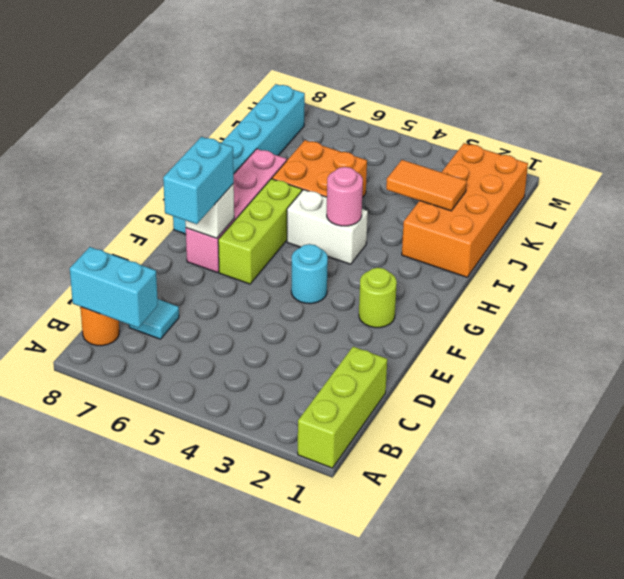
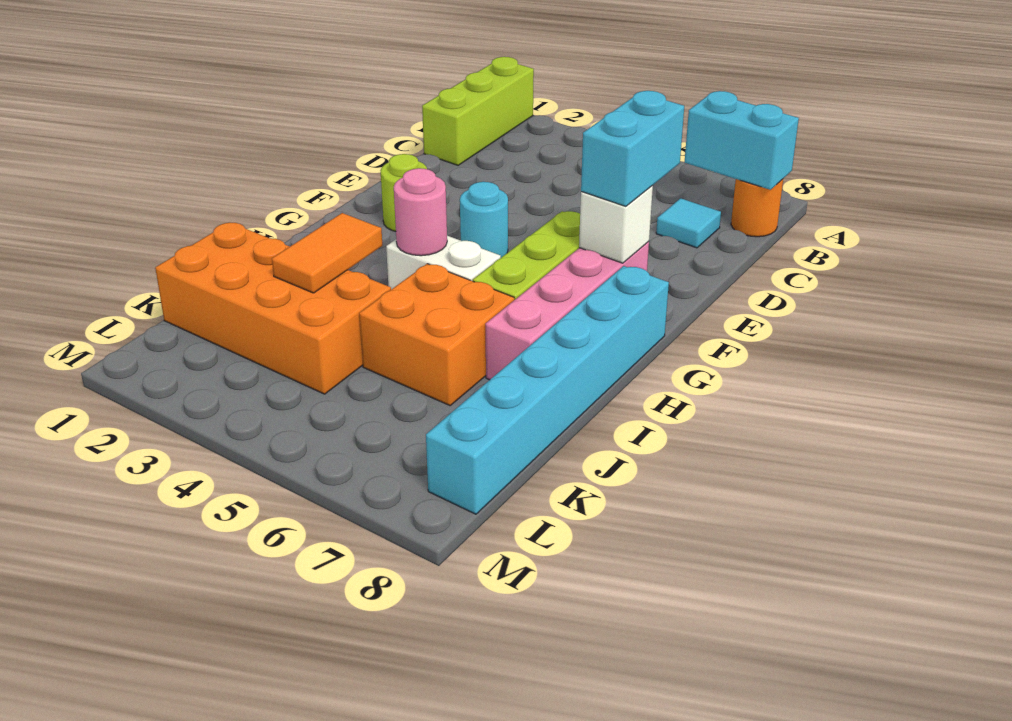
orange 2x4 brick [402,143,528,277] -> orange 2x4 brick turned to [155,223,391,394]
orange 1x2 tile [386,160,467,211] -> orange 1x2 tile turned to [272,213,382,293]

